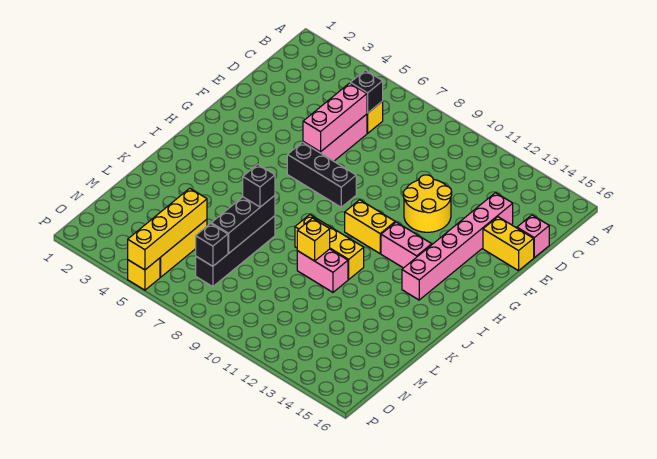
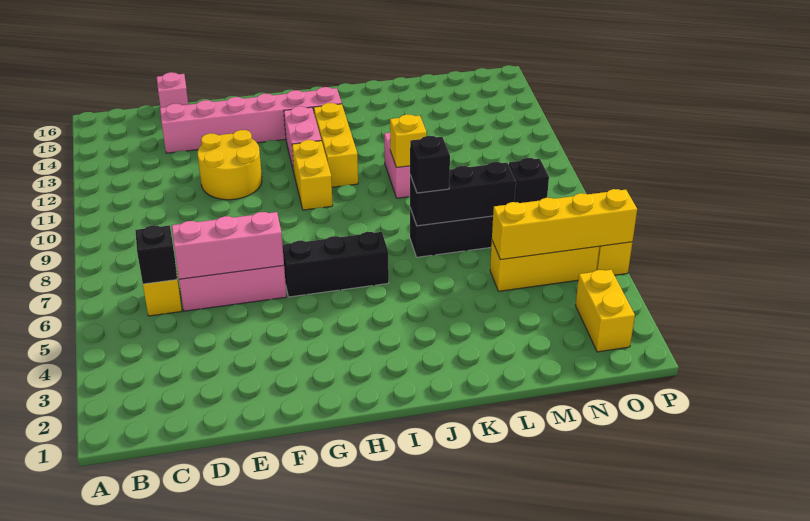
yellow 1x2 brick [483,217,534,271] -> yellow 1x2 brick moved to [575,270,635,352]
black 1x3 brick [287,142,356,207] -> black 1x3 brick turned to [283,232,389,297]
yellow 1x3 brick [295,215,364,279] -> yellow 1x3 brick moved to [314,103,358,187]

